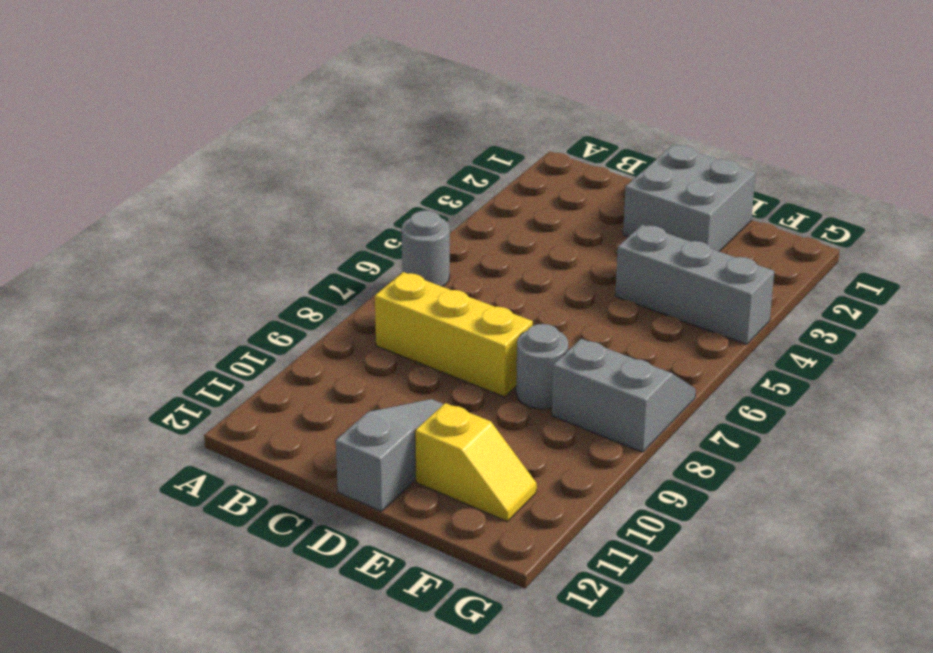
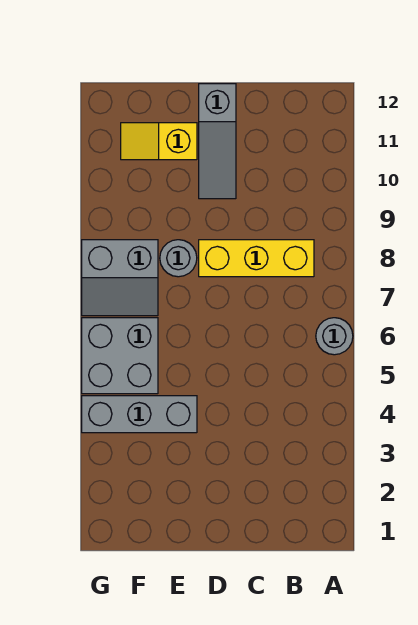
grey 2x2 brick [623,145,756,251] -> grey 2x2 brick moved to [82,318,158,394]

